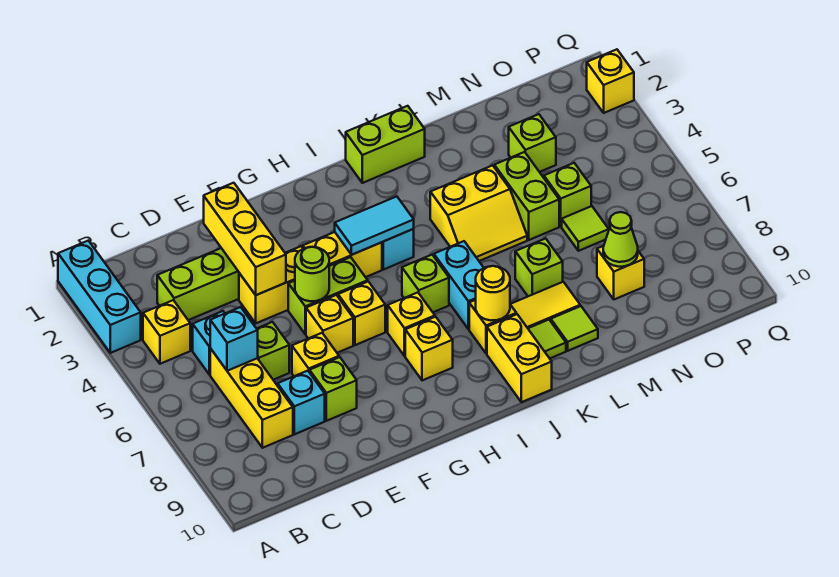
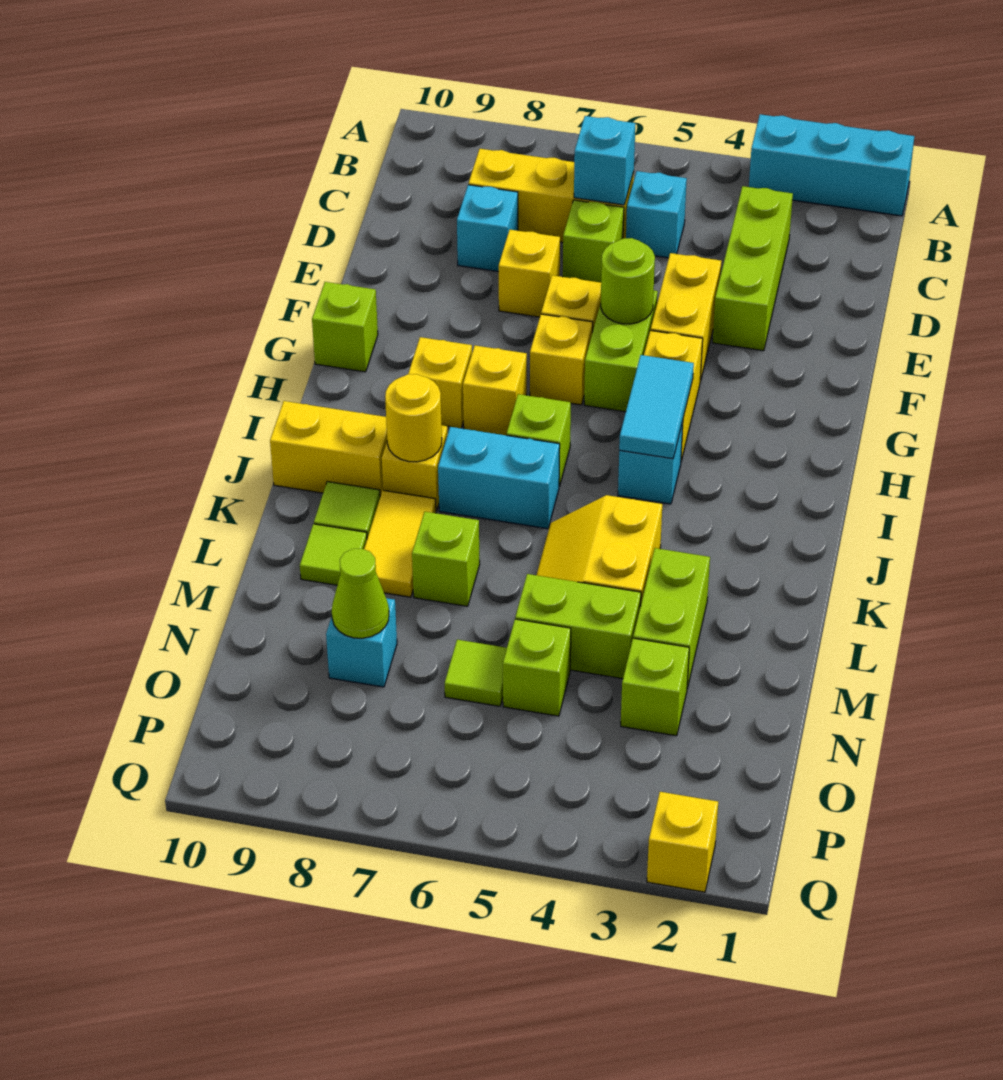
yellow 1x1 brick [143,300,190,364] -> none
yellow 1x3 brick [204,183,286,295] -> none
lime 1x1 brick [310,357,357,421] -> lime 1x1 brick moved to [312,282,378,372]
lime 1x2 brick [346,106,425,183] -> lime 1x2 brick moved to [633,548,710,689]
yellow 1x1 brick [597,246,644,299] -> cyan 1x1 brick [326,598,397,687]

